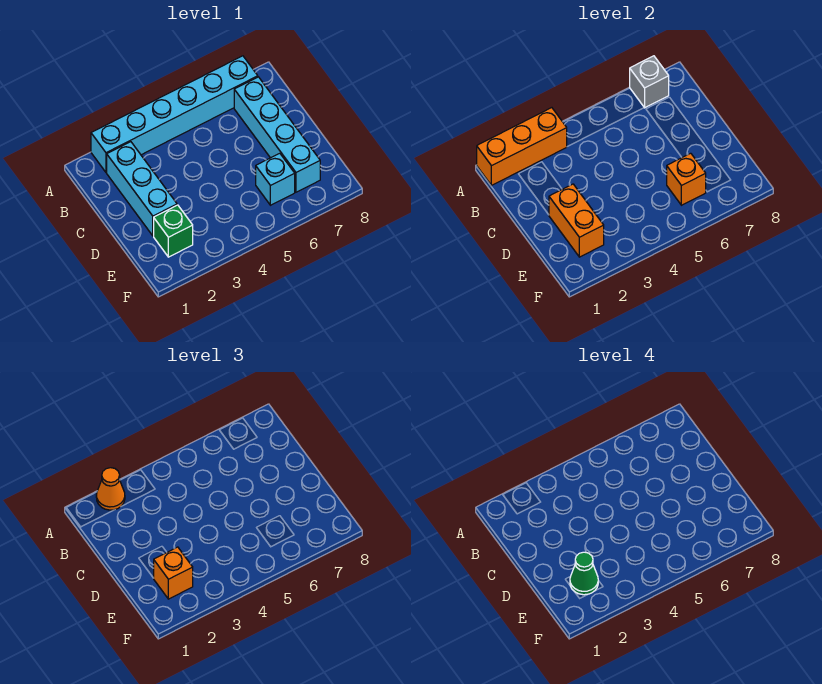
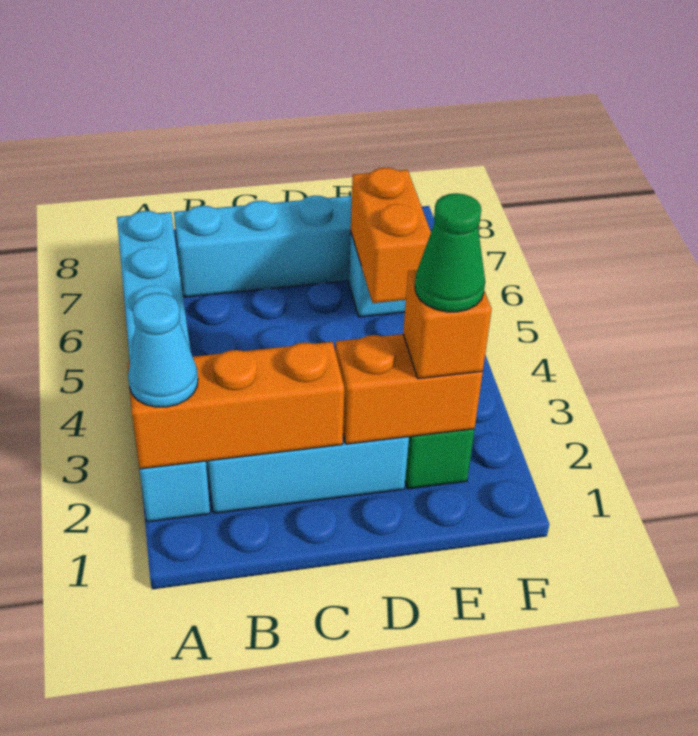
orange 1x3 brick [477,108,567,185] -> orange 1x3 brick turned to [128,342,344,469]
orange 1x1 cone [96,468,125,510] -> cyan 1x1 cone [128,293,198,407]
grey 1x1 brick [630,56,669,108] -> none
orange 1x1 brick [667,153,706,205] -> orange 1x2 brick [351,168,431,303]

